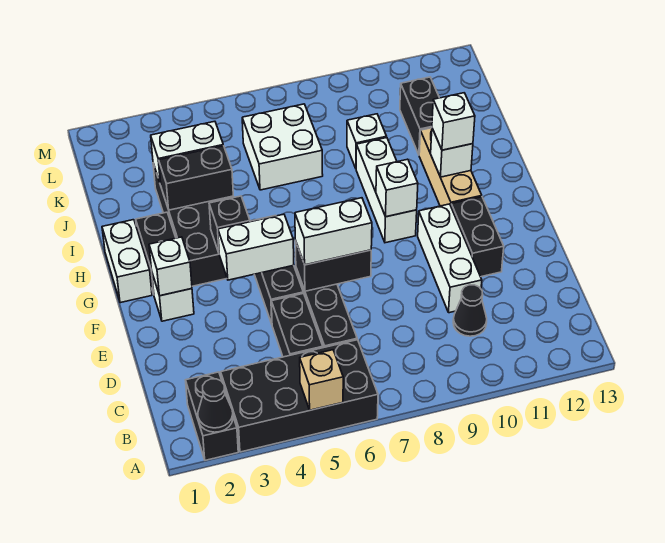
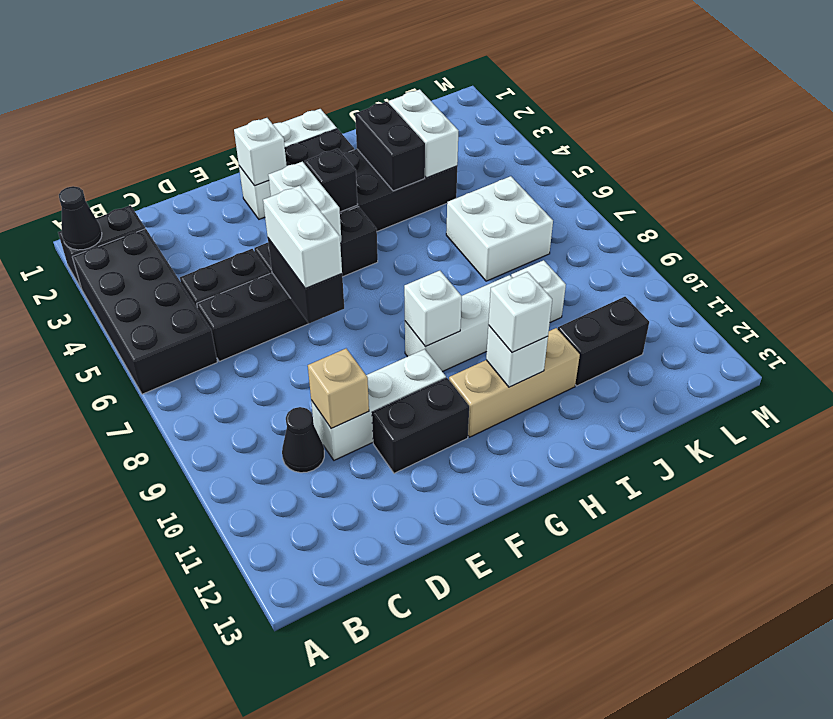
tan 1x1 brick [300,350,343,410] -> tan 1x1 brick moved to [308,349,369,429]

